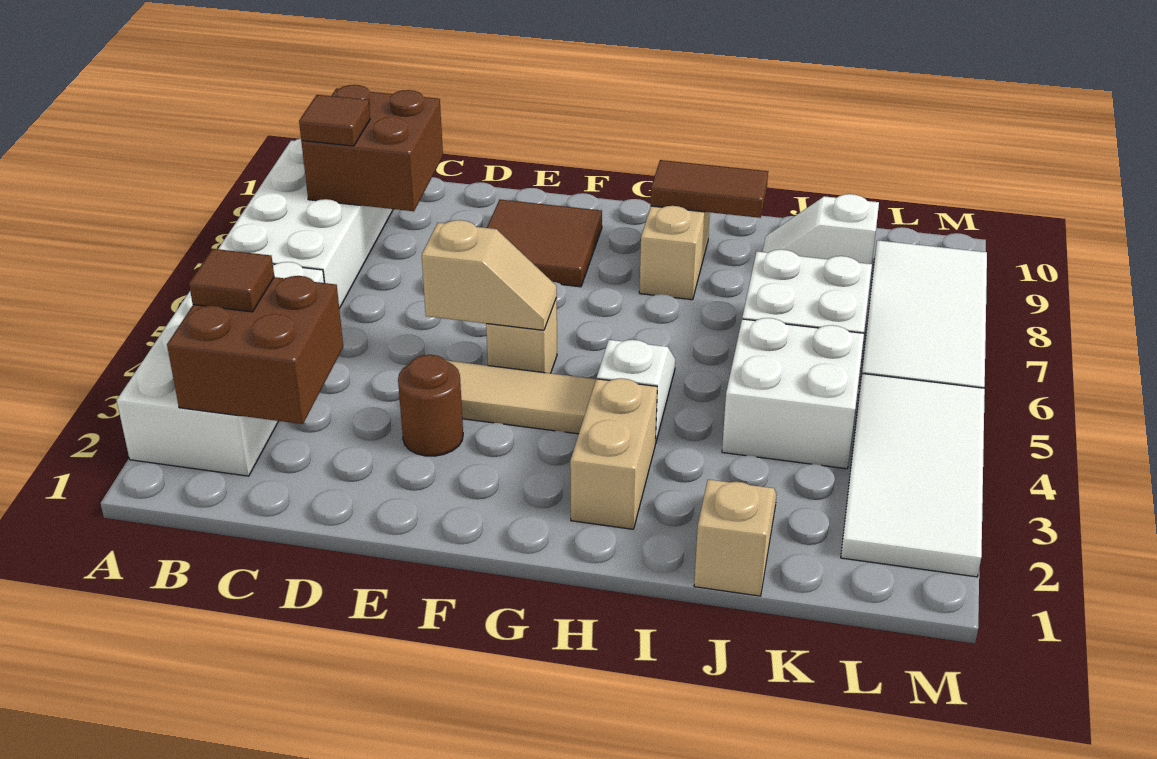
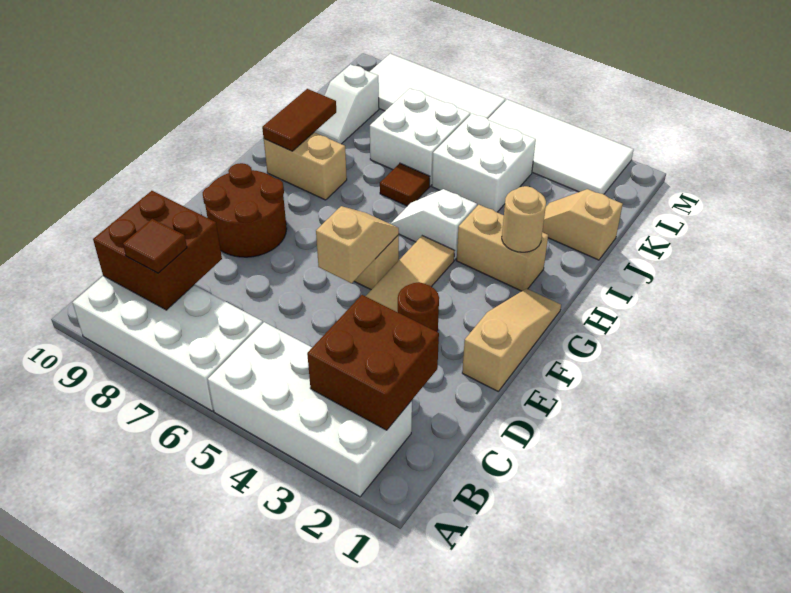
brown 1x1 tile [189,249,274,312] -> brown 1x1 tile moved to [380,163,430,206]
none -> tan 1x3 slope [462,289,561,391]
brown 2x2 tile [487,200,602,287] -> brown 2x2 round brick [203,163,287,257]
none -> tan 1x1 round brick [502,186,546,252]

